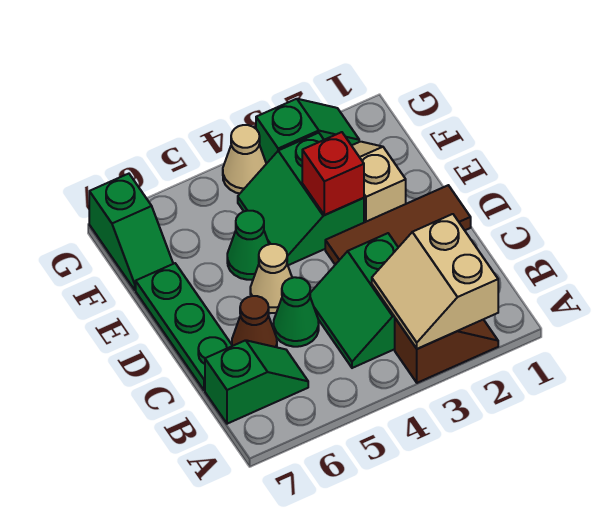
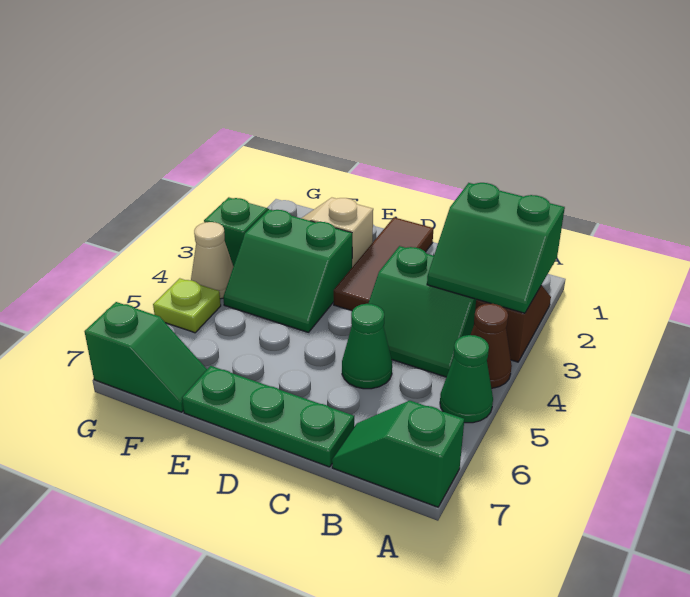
tan 2x2 slope [372,214,498,349] -> green 2x2 slope [427,183,565,313]
green 1x2 slope [205,340,308,424] -> green 1x2 slope turned to [332,401,464,507]
brown 1x1 cone [232,296,277,347] -> brown 1x1 cone moved to [471,303,512,388]
tan 1x1 cone [250,244,292,313] -> none
red 1x1 brick [302,132,364,215] -> none
green 1x1 cone [227,211,269,280] -> green 1x1 cone moved to [440,335,493,423]
none -> lime 1x1 plate [153,278,221,333]

